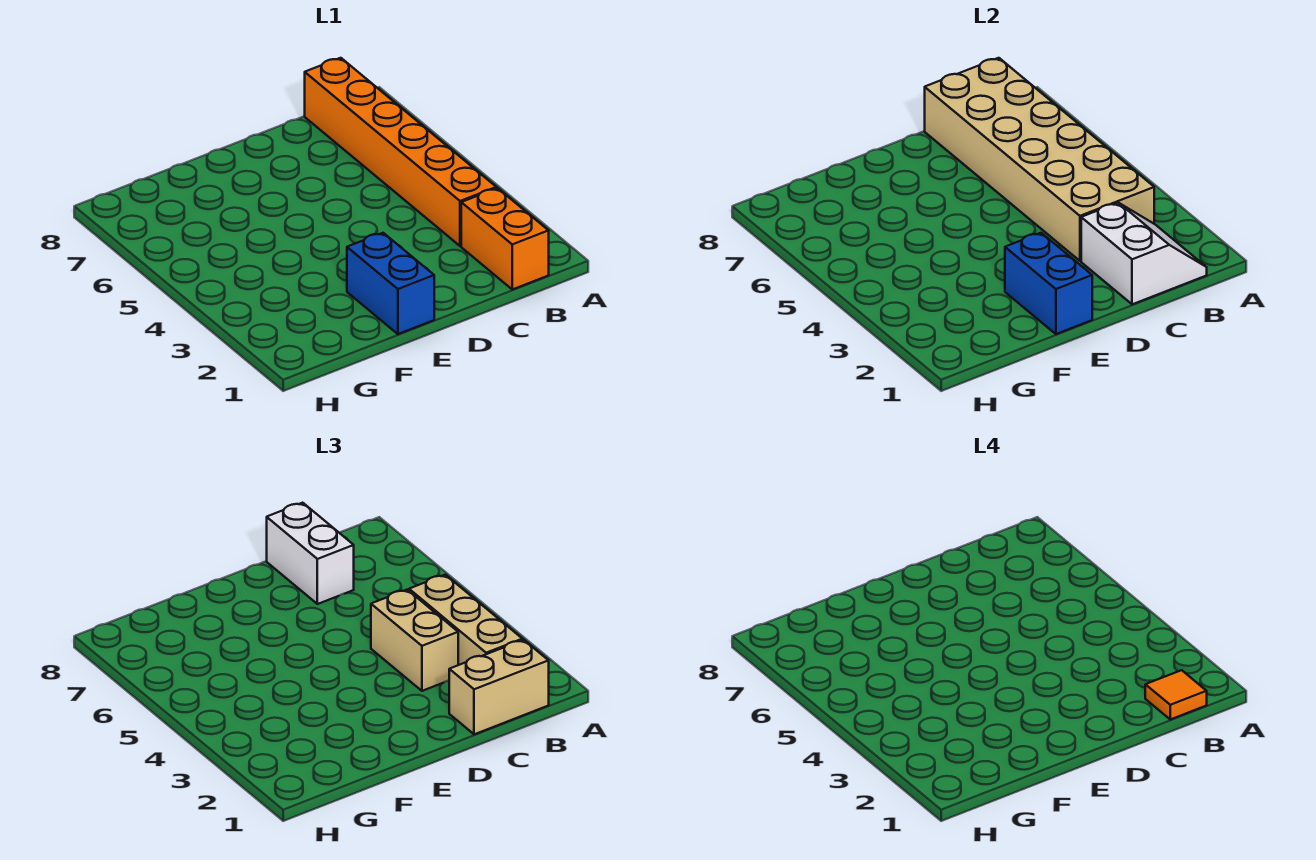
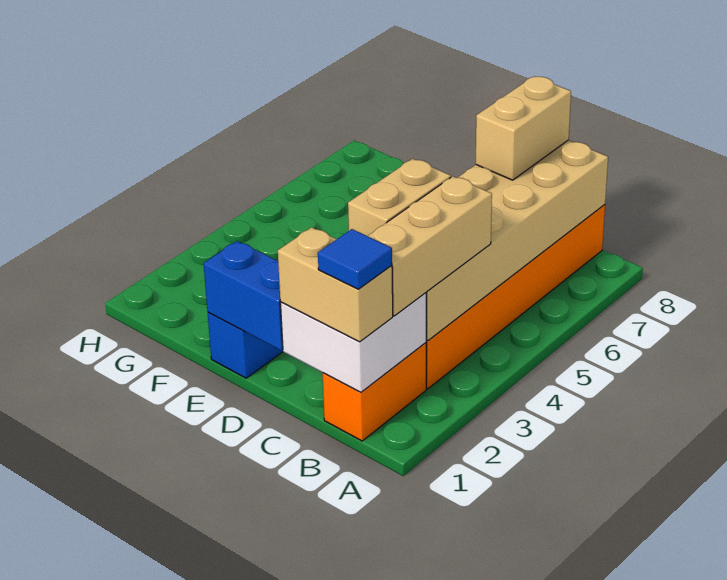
white 2x2 slope [1081,203,1207,304] -> white 2x2 brick [280,293,426,392]
orange 1x1 tile [1145,670,1207,719] -> blue 1x1 tile [318,229,392,289]
white 1x2 brick [267,503,354,604] -> tan 1x2 brick [476,76,571,180]
blue 1x2 brick [1005,233,1092,334] -> blue 1x2 brick turned to [204,241,283,350]

